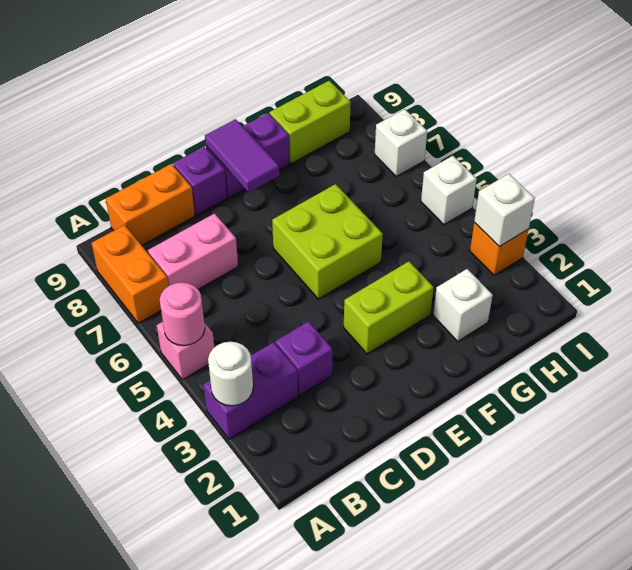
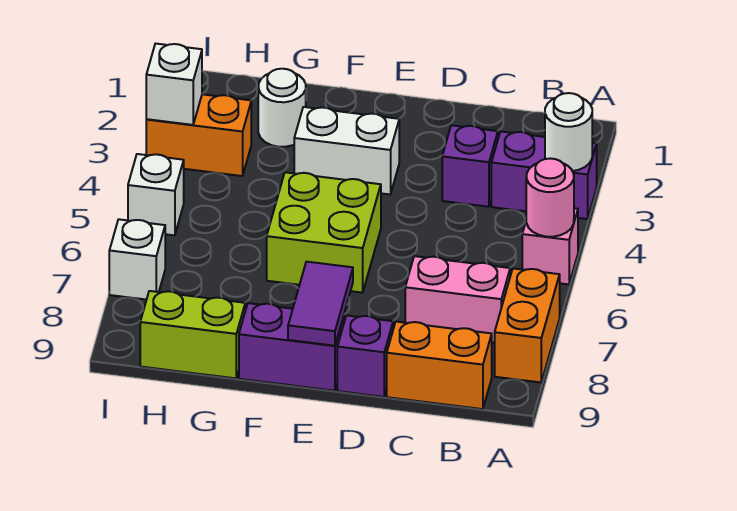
lime 1x2 brick [344,261,434,354] -> white 1x2 brick [294,107,399,194]
white 1x1 brick [433,269,493,341] -> white 1x1 round brick [258,69,306,147]
orange 1x1 brick [470,223,529,275] -> orange 1x2 brick [146,94,251,176]

